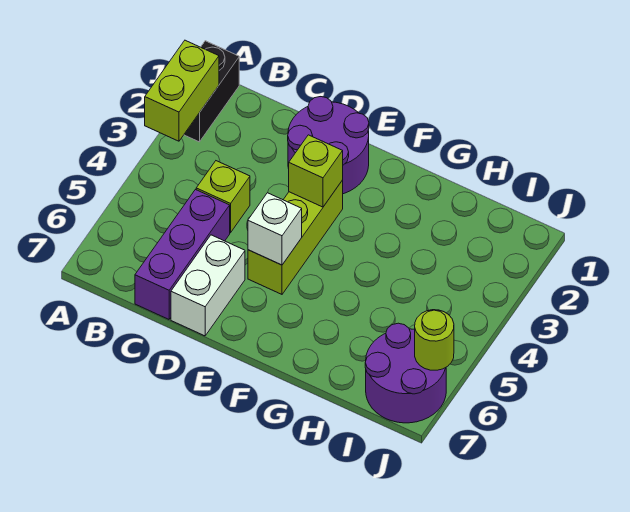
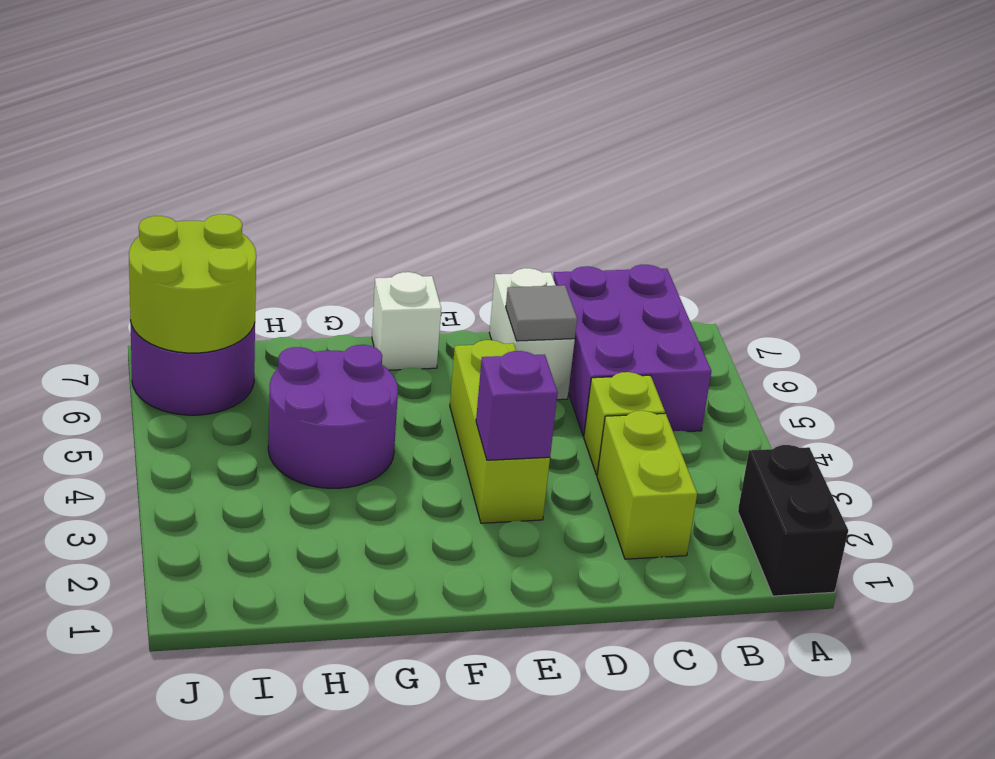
lime 1x2 brick [145,40,219,141] -> lime 1x2 brick moved to [597,411,697,559]
purple 1x3 brick [135,190,230,319] -> purple 2x3 brick [553,265,711,436]
purple 2x2 round brick [288,97,369,194] -> purple 2x2 round brick moved to [268,345,398,488]
none -> grey 1x1 tile [506,285,577,341]
lime 1x1 brick [289,135,343,207] -> purple 1x1 brick [476,351,558,460]
white 1x1 brick [248,193,302,265] -> white 1x1 brick moved to [372,272,441,370]
lime 1x1 round brick [415,310,454,370] -> lime 2x2 round brick [129,214,256,353]

